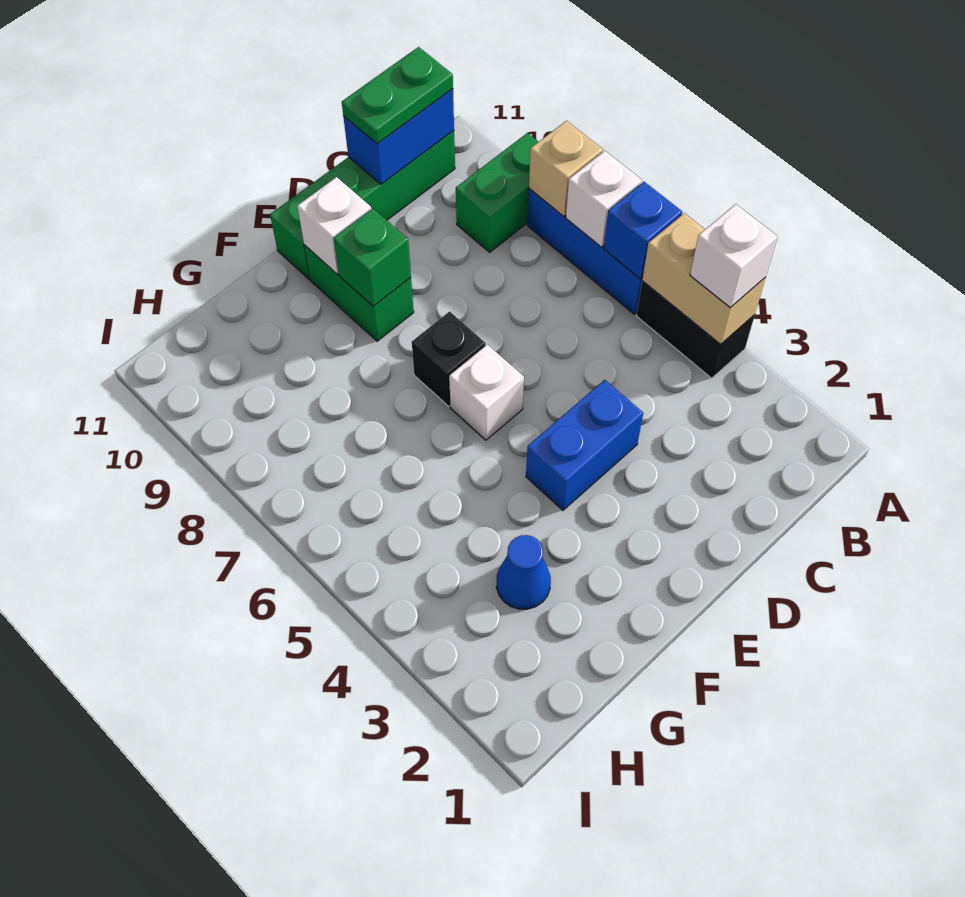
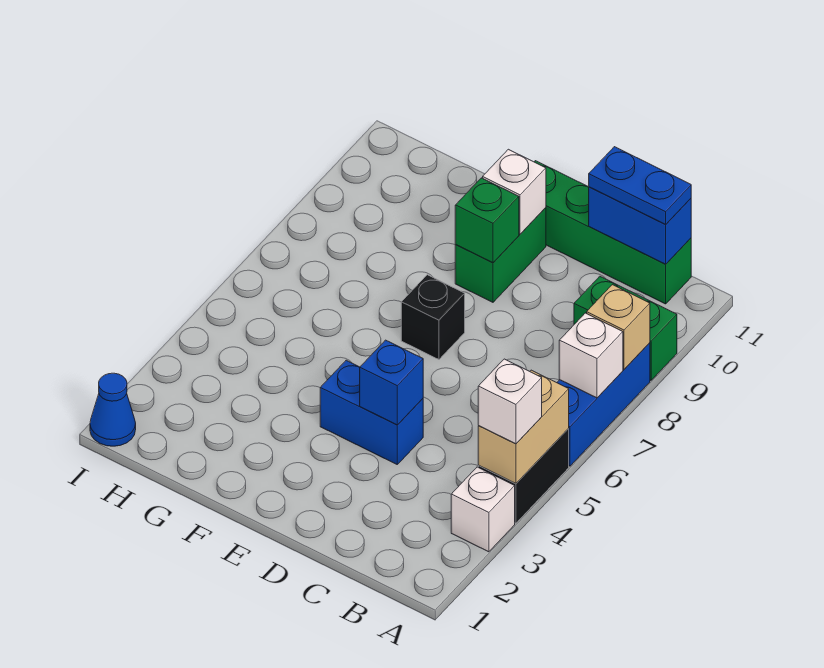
blue 1x1 brick [604,182,682,279] -> blue 1x1 brick moved to [360,340,423,425]
green 1x2 plate [342,47,453,144] -> blue 1x2 plate [589,147,691,225]
white 1x1 brick [449,344,524,440] -> white 1x1 brick moved to [451,467,515,552]
blue 1x1 cone [496,535,551,609] -> blue 1x1 cone moved to [90,373,136,446]

